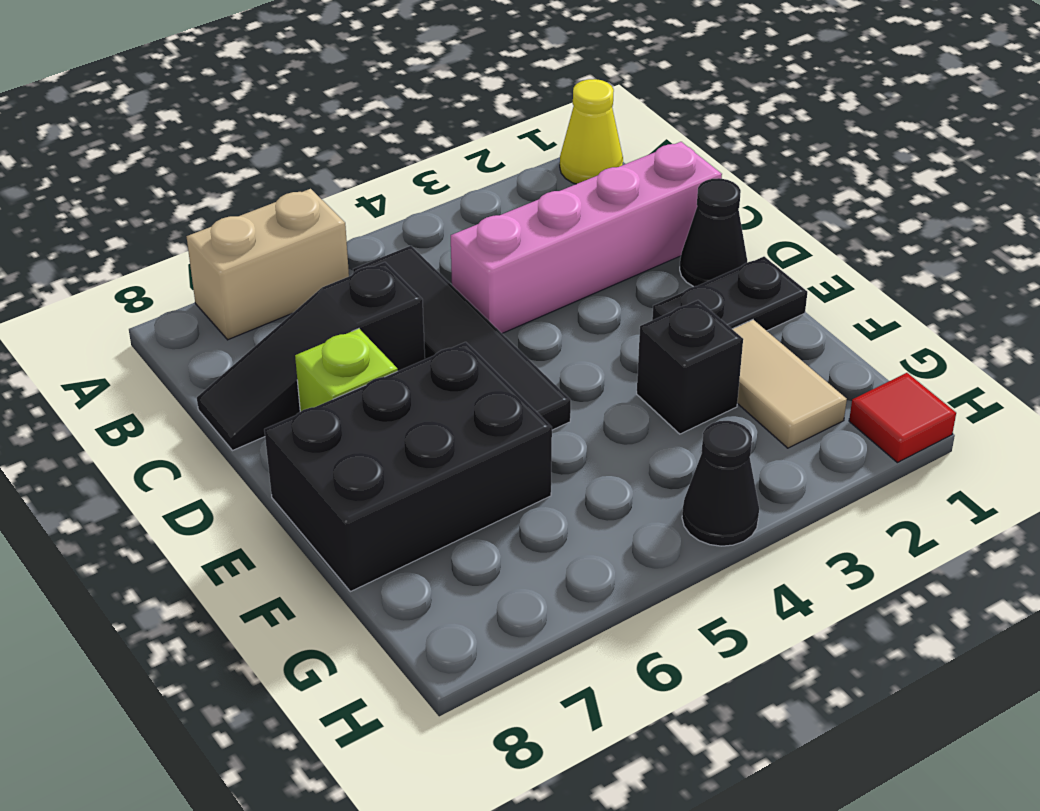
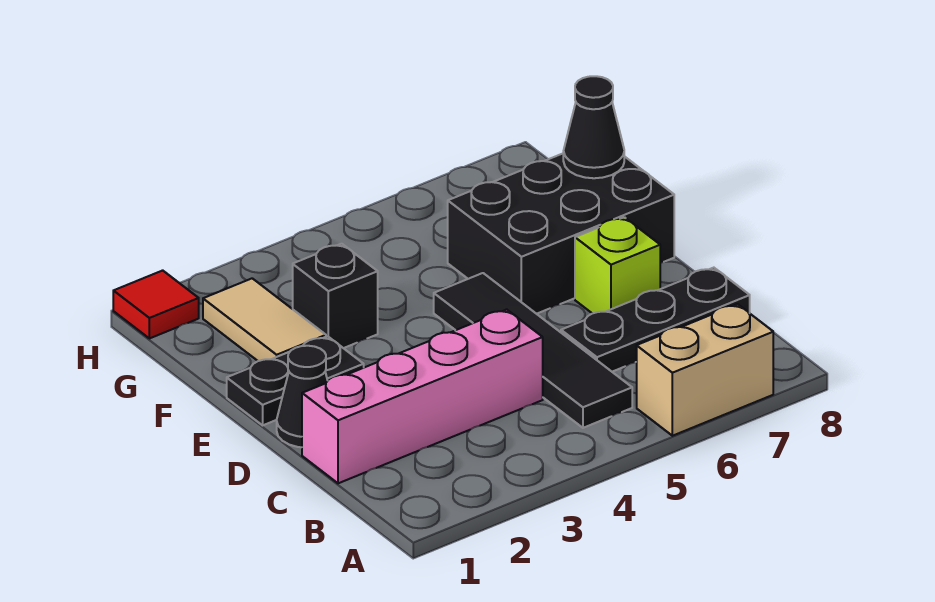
yellow 1x1 cone [560,79,623,184] -> none
black 1x3 slope [197,262,425,451] -> black 1x3 plate [561,268,750,372]
black 1x1 cone [682,421,759,546] -> black 1x1 cone moved to [563,76,624,178]

